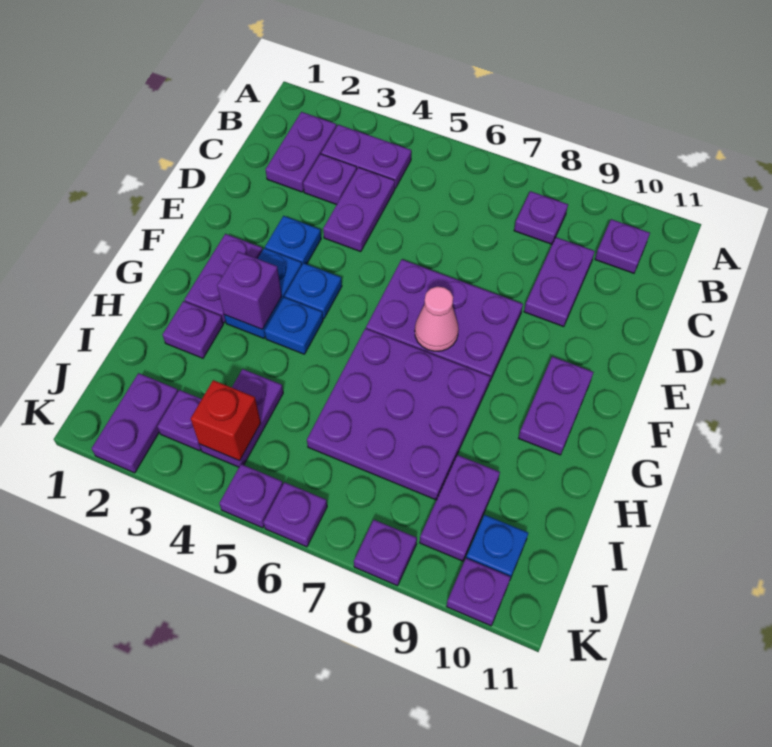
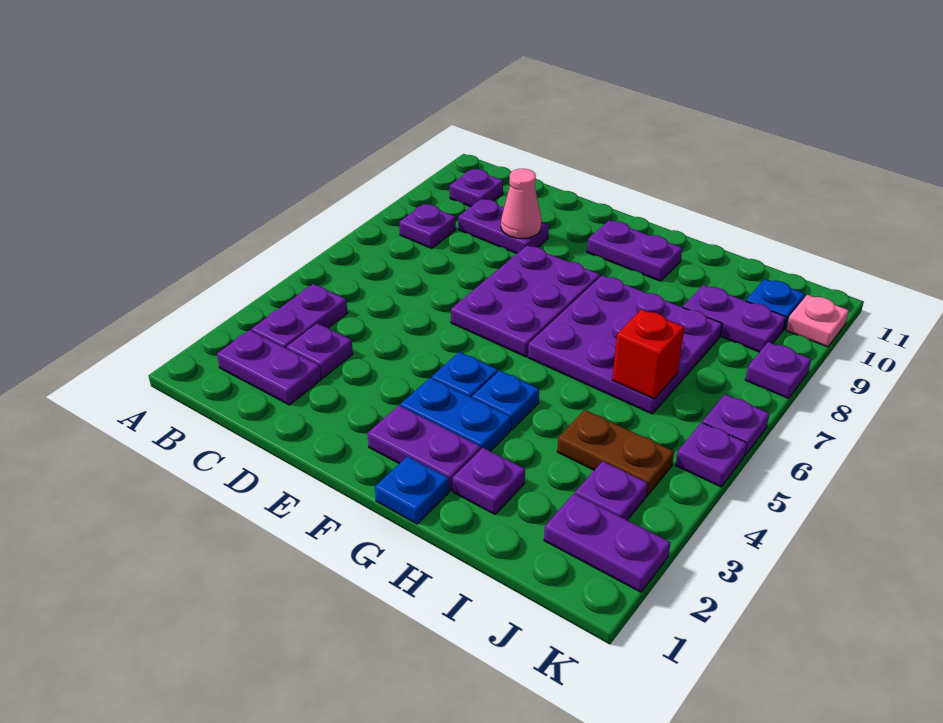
purple 1x2 plate [323,167,395,252] -> none
blue 1x1 plate [265,216,321,264] -> blue 1x1 plate moved to [375,456,449,524]
pink 1x1 cone [415,287,458,351] -> pink 1x1 cone moved to [501,169,542,238]
purple 1x1 brick [217,252,282,329] -> none
purple 1x2 plate [199,369,283,467] -> brown 1x2 plate [557,410,674,496]
red 1x1 brick [191,380,261,461] -> red 1x1 brick moved to [612,309,684,399]
purple 1x1 plate [447,558,511,626] -> pink 1x1 plate [786,295,849,347]

